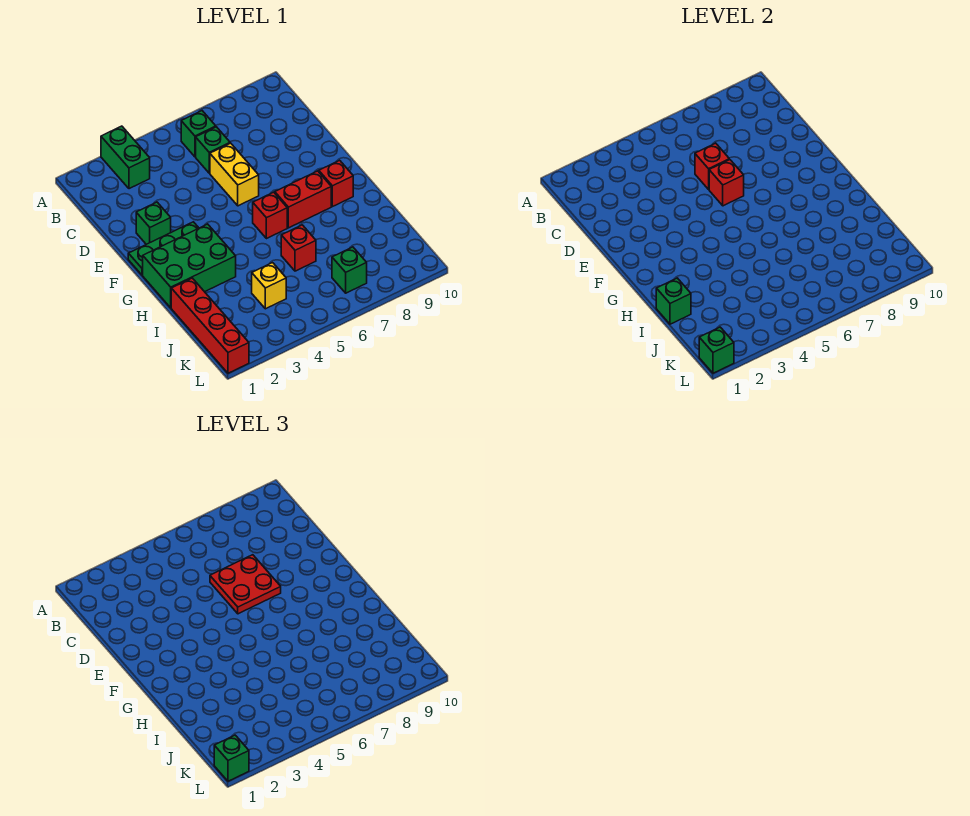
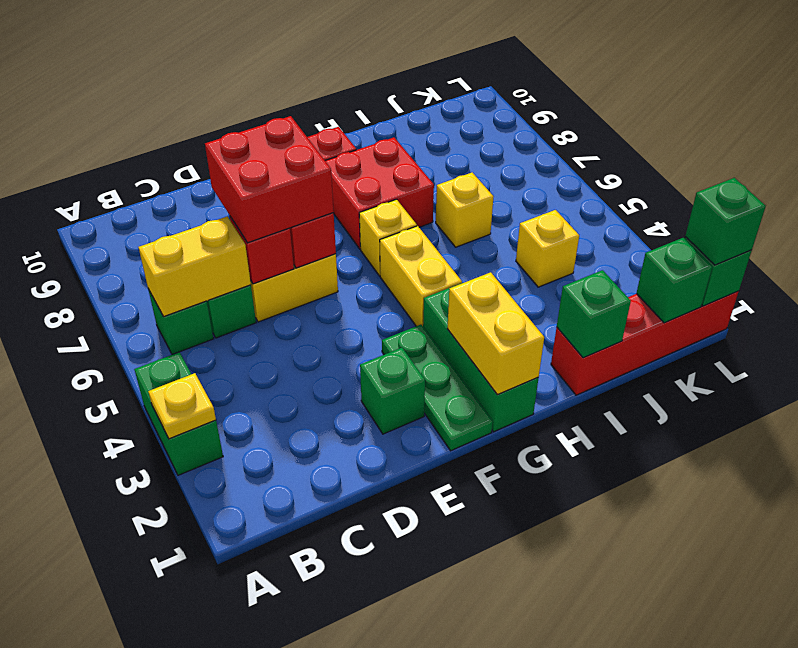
green 1x2 brick [101,126,150,189] -> green 1x2 brick turned to [134,352,223,475]
none -> yellow 1x1 plate [148,373,216,439]
none -> yellow 1x2 brick [139,216,251,317]
red 2x2 plate [210,555,281,614] -> red 2x2 brick [205,116,334,243]
green 2x3 brick [143,224,236,308] -> green 1x3 brick [423,283,538,432]
none -> yellow 1x2 brick [447,272,544,395]
none -> yellow 1x2 brick [380,226,462,326]
red 1x1 brick [253,192,287,239] -> yellow 1x1 brick [359,199,417,276]
red 1x2 brick [275,171,331,228] -> red 2x2 brick [325,138,434,249]
red 1x1 brick [281,225,316,271] -> yellow 1x1 brick [436,173,494,247]
green 1x1 brick [332,247,367,293] -> green 1x1 brick moved to [637,238,712,323]

